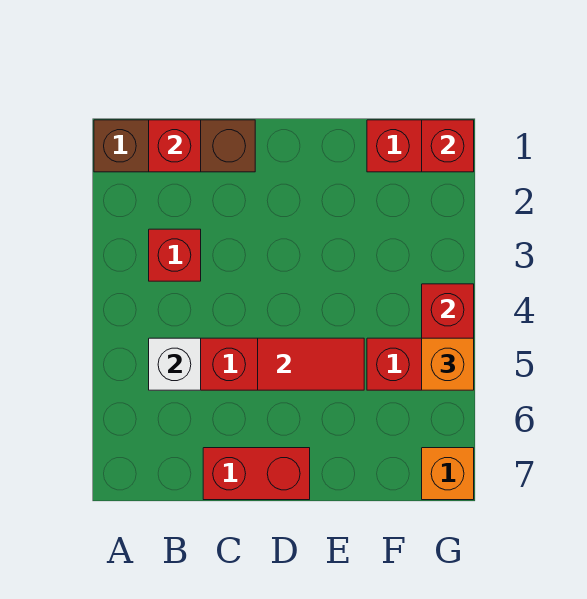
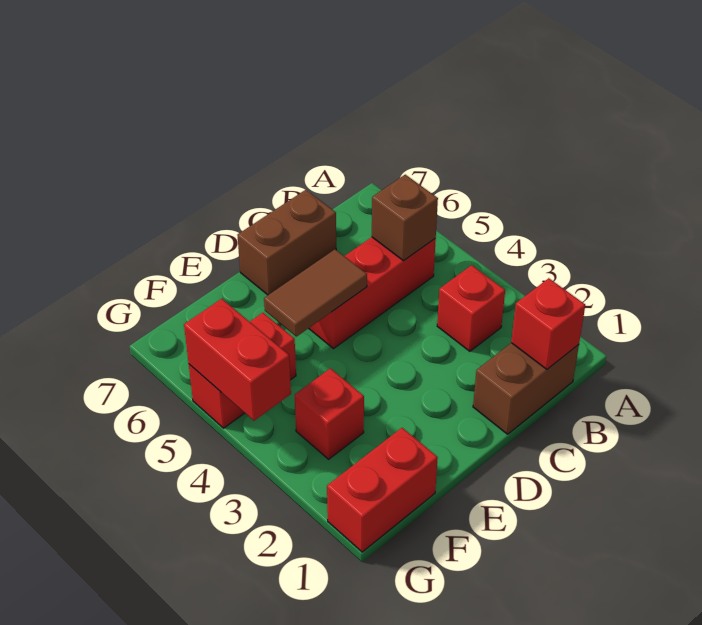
brown 1x3 brick [94,120,255,172] -> brown 1x2 brick [473,343,579,434]
white 1x1 brick [149,338,201,390] -> brown 1x1 brick [372,175,438,261]
red 1x2 brick [203,448,310,500] -> brown 1x2 brick [237,190,336,295]
red 1x2 tile [258,338,364,390] -> brown 1x2 tile [264,249,367,337]
red 1x1 brick [422,120,474,172] -> red 1x1 brick moved to [295,368,364,459]
orange 1x1 brick [422,338,474,390] -> none
orange 1x1 brick [422,448,474,500] -> none

